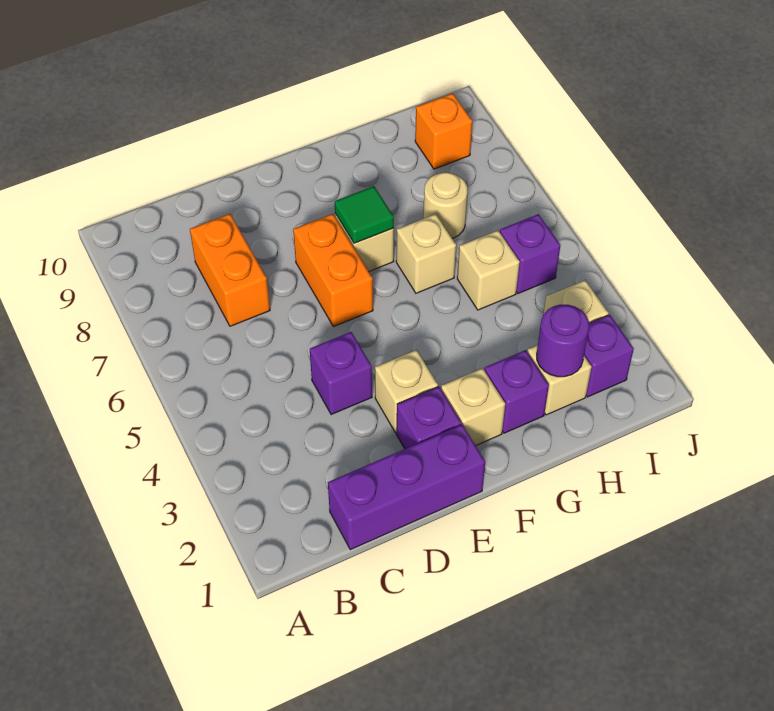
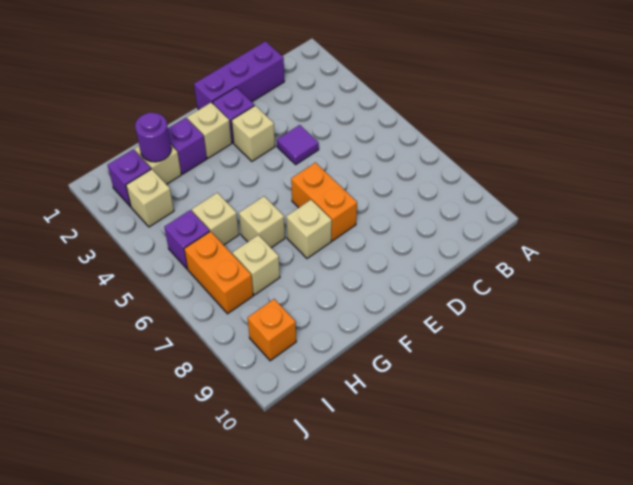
orange 1x2 brick [190,214,270,326] -> orange 1x2 brick moved to [184,231,253,314]
purple 1x1 brick [310,332,372,415] -> purple 1x1 tile [277,125,319,164]
green 1x1 tile [335,186,394,243] -> none
tan 1x1 round brick [424,172,467,238] -> tan 1x1 brick [233,235,280,295]

